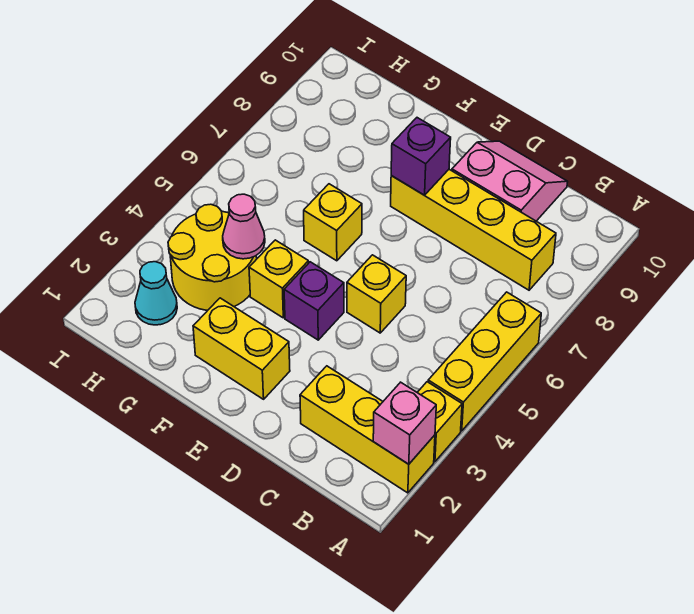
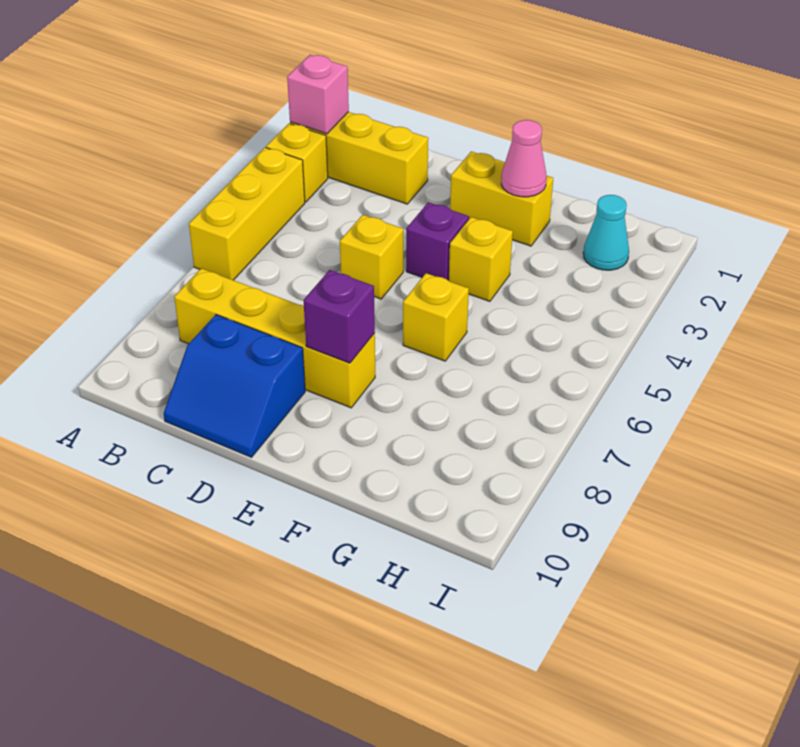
pink 2x2 slope [452,141,568,221] -> blue 2x2 slope [164,315,305,457]
yellow 2x2 round brick [168,204,257,310] -> none
pink 1x1 cone [223,194,265,259] -> pink 1x1 cone moved to [501,120,547,197]

